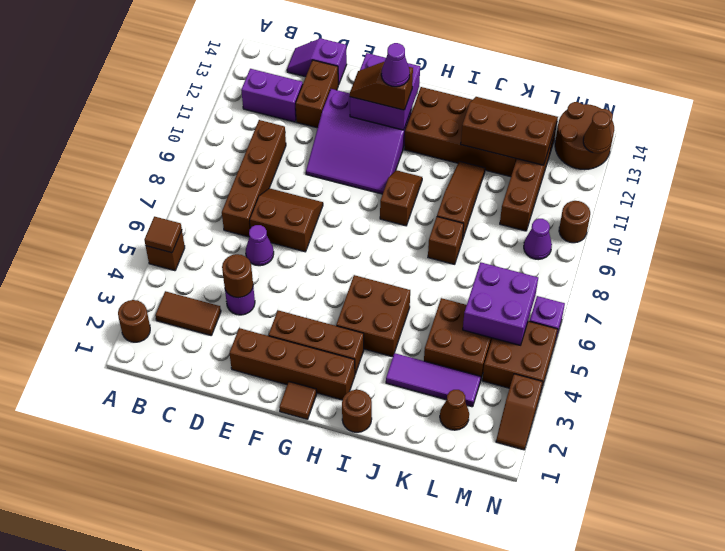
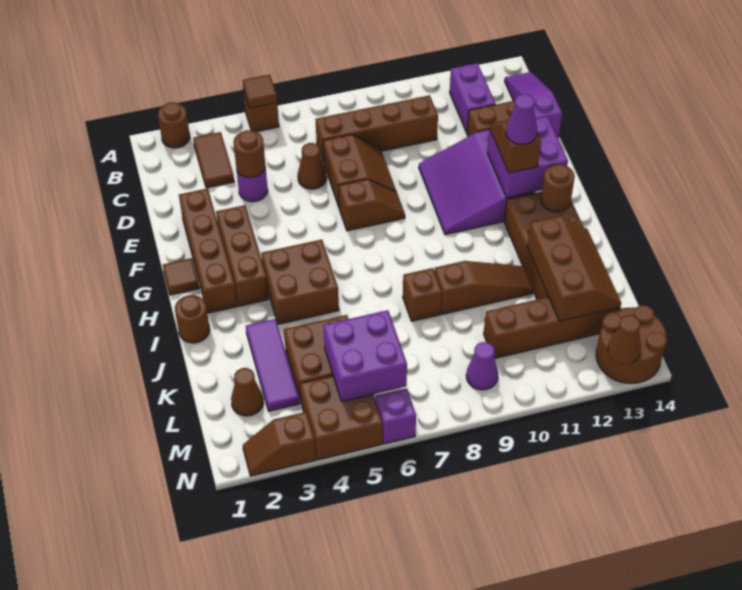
purple 1x2 slope [287,38,347,85] -> purple 1x3 slope [505,72,562,137]
purple 1x1 cone [246,225,274,266] -> brown 1x1 cone [298,143,327,189]
brown 1x2 slope [380,170,422,226] -> brown 1x2 slope moved to [339,179,405,231]
brown 1x1 round brick [559,201,590,243] -> brown 1x1 round brick moved to [541,164,575,212]

